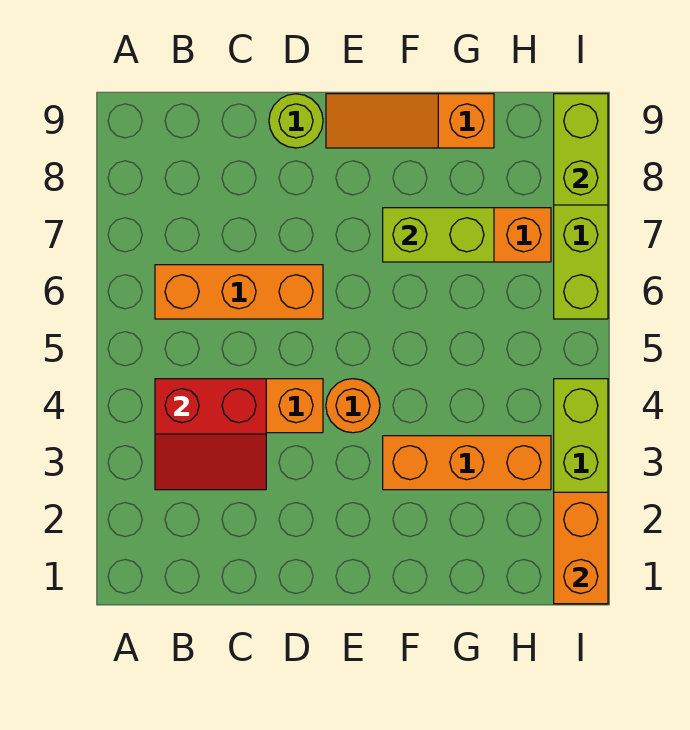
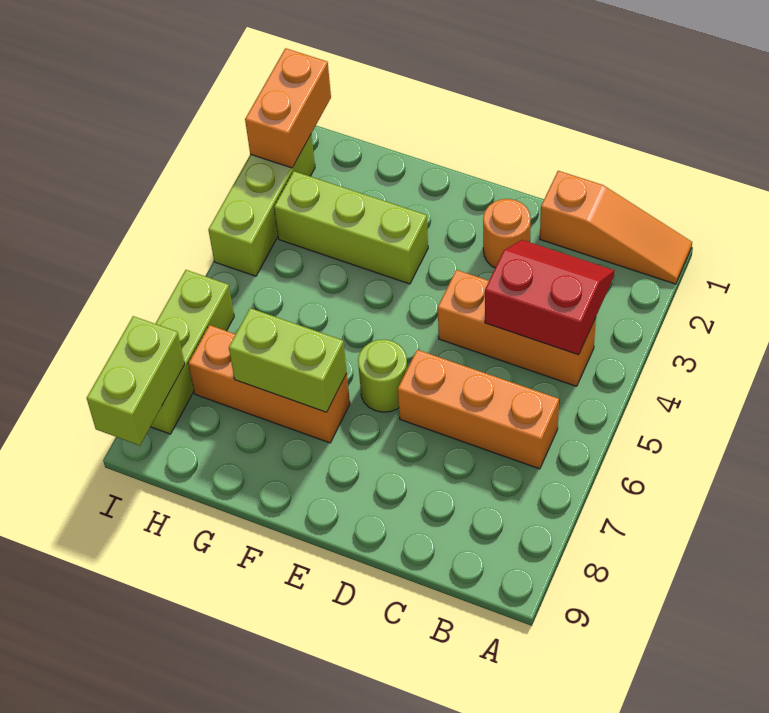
lime 1x1 round brick [269,94,323,148] -> lime 1x1 round brick moved to [358,339,407,412]
orange 1x1 round brick [326,379,380,433] -> orange 1x1 round brick moved to [483,199,531,268]
orange 1x3 slope [326,94,494,148] -> orange 1x3 slope moved to [540,171,692,284]
orange 1x3 brick [383,436,551,490] -> lime 1x3 brick [274,171,428,284]

